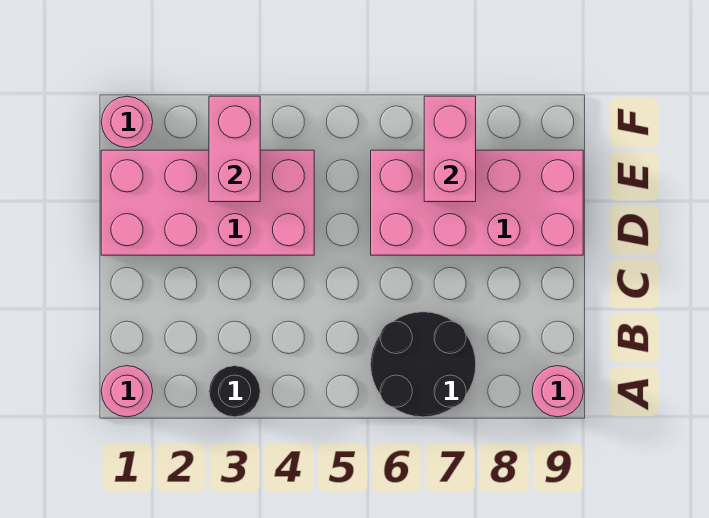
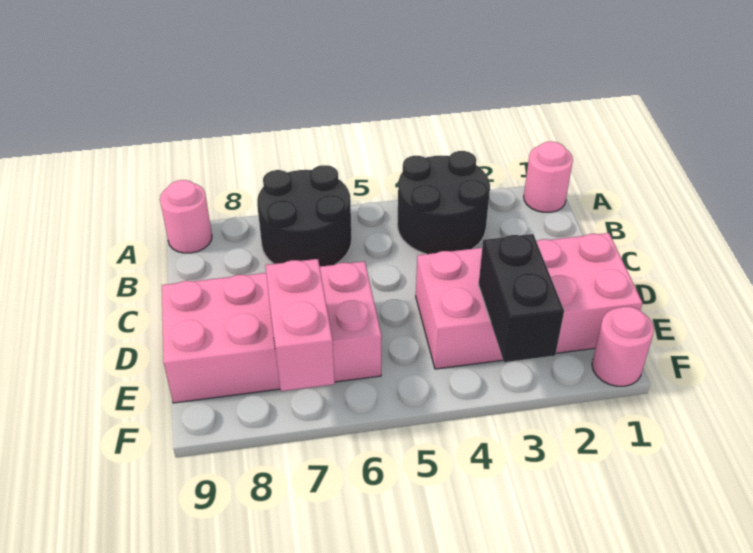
black 1x1 round brick [209,366,260,417] -> black 2x2 round brick [397,151,490,254]
pink 1x2 brick [209,96,260,202] -> black 1x2 brick [478,234,564,362]

